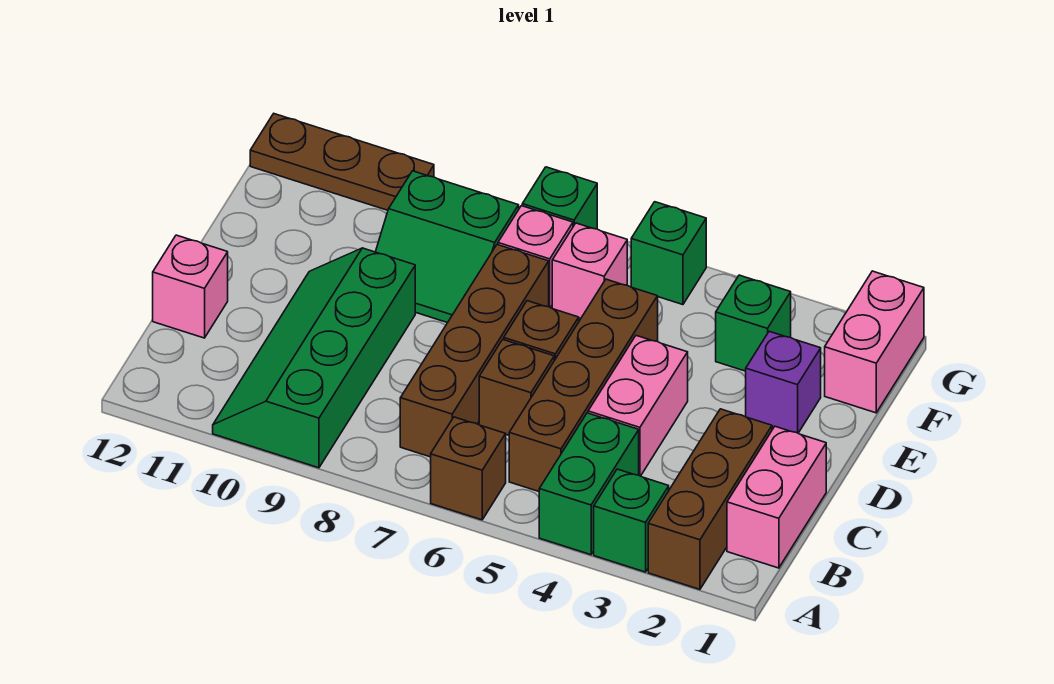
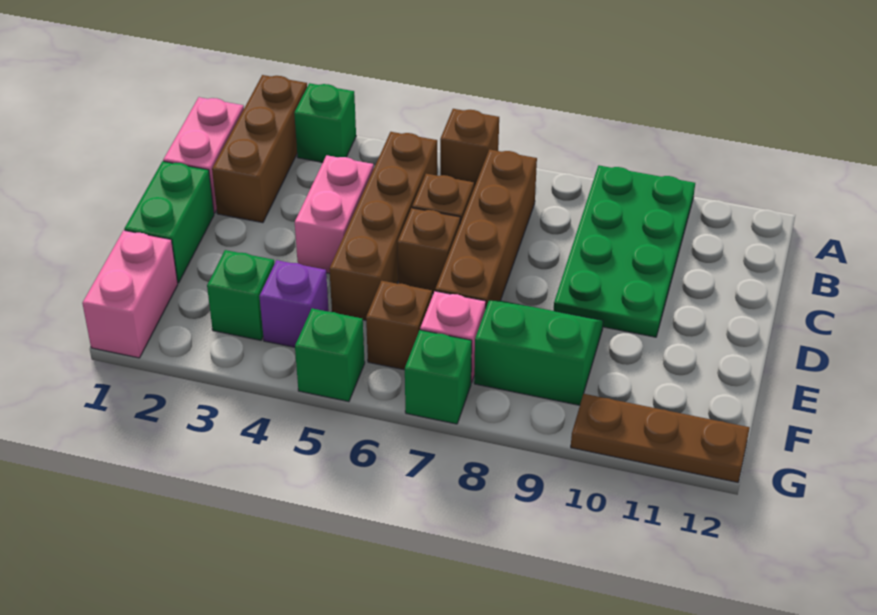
green 1x2 brick [539,413,639,555] -> green 1x2 brick moved to [124,161,214,283]
green 2x4 slope [213,248,415,468] -> green 2x4 plate [554,166,695,337]
pink 1x1 brick [153,235,228,338] -> none
purple 1x1 brick [746,331,821,433] -> purple 1x1 brick moved to [259,260,329,347]
pink 1x1 brick [552,223,627,319] -> brown 1x1 brick [366,281,432,370]

